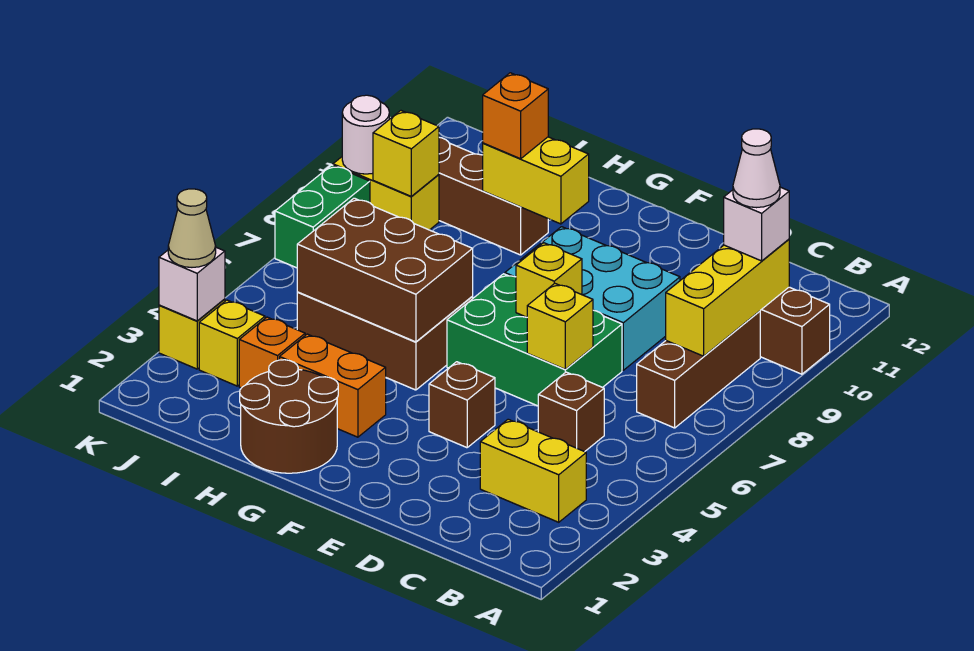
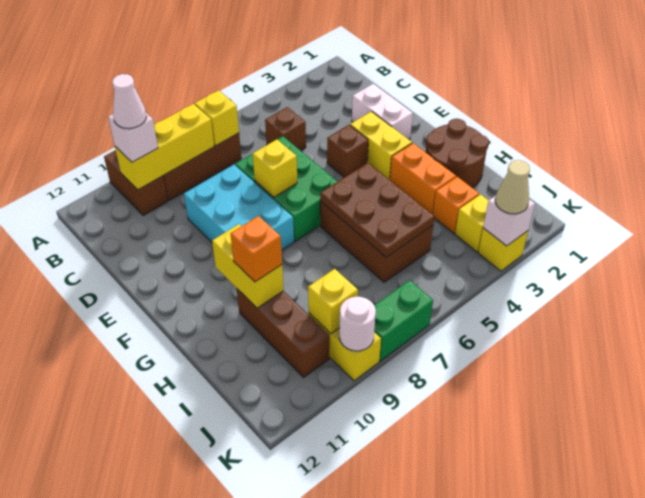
yellow 1x2 brick [480,419,586,522] -> yellow 1x2 brick moved to [350,111,412,180]
none -> white 1x2 brick [352,84,413,139]
yellow 1x1 brick [527,283,593,369] -> yellow 1x1 brick moved to [195,90,239,146]
brown 2x3 brick [297,198,473,342] -> brown 2x3 plate [320,163,435,257]

